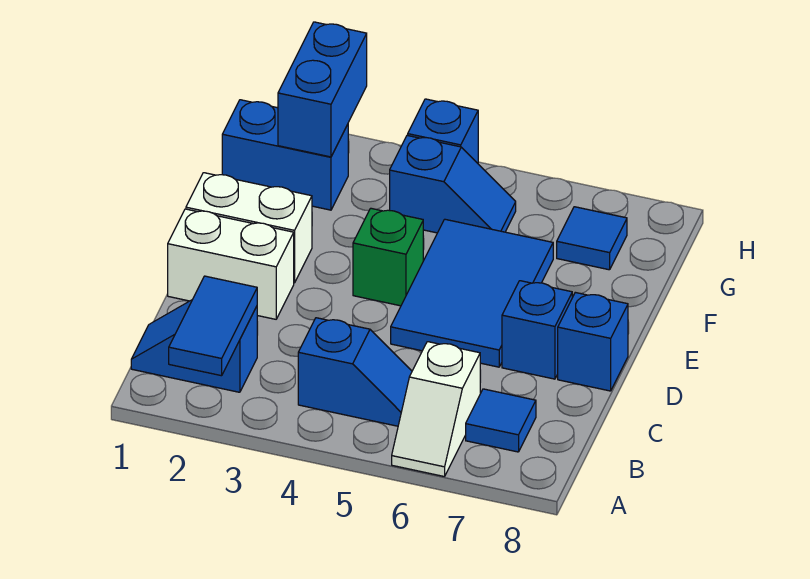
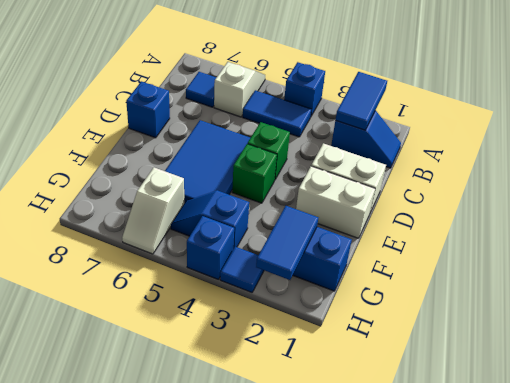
blue 1x2 slope [298,318,412,426] -> blue 1x2 tile [243,90,312,137]
none -> green 1x1 brick [248,122,290,179]
blue 1x1 brick [502,281,572,379] -> blue 1x1 brick moved to [284,62,325,116]
blue 1x2 brick [278,22,367,157] -> blue 1x2 tile [256,206,318,280]
none -> white 1x2 slope [122,168,184,254]
blue 1x1 tile [557,207,627,270] -> blue 1x1 tile moved to [220,247,264,292]

